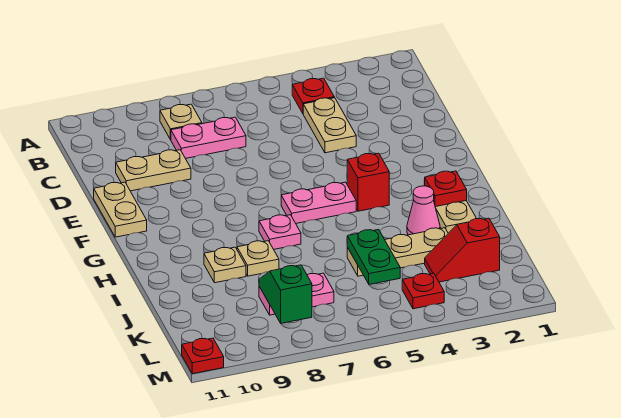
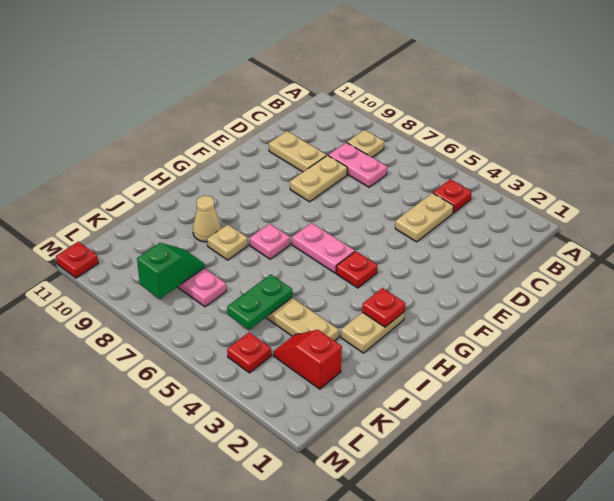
tan 1x2 plate [94,182,147,237] -> tan 1x2 plate moved to [290,155,347,202]
red 1x1 brick [347,153,389,211] -> red 1x1 plate [336,251,377,288]
pink 1x1 cone [407,186,440,235] -> none
tan 1x1 plate [204,247,246,283] -> tan 1x1 cone [193,196,221,242]

